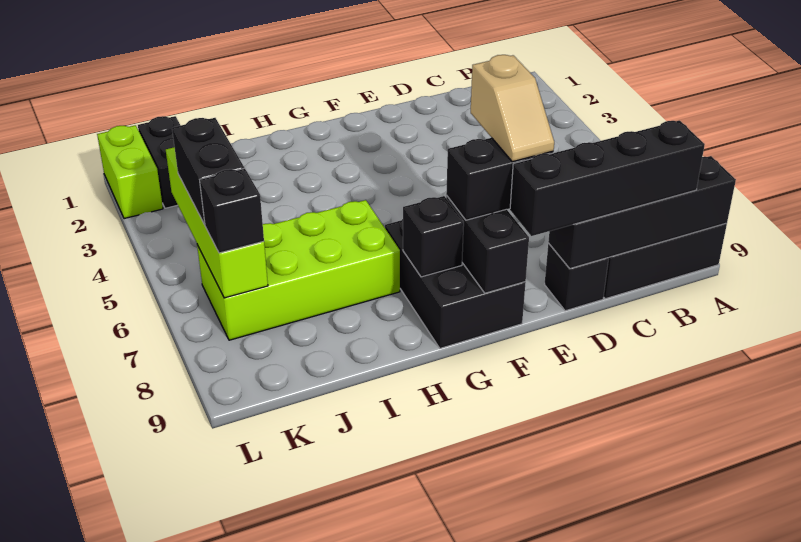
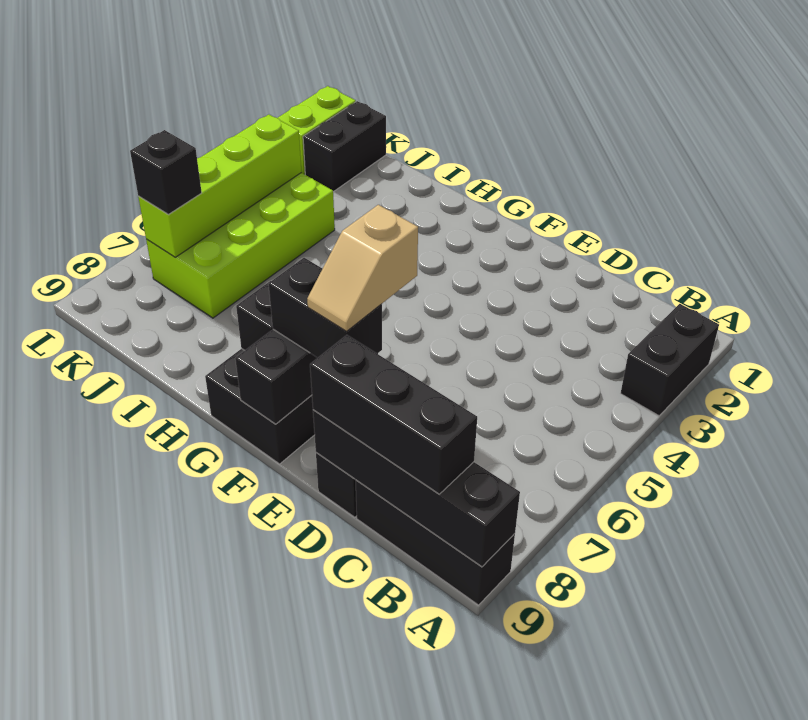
black 1x4 brick [510,121,705,236] -> black 1x3 brick [310,335,477,494]
lime 2x4 brick [197,200,400,340] -> lime 2x4 brick turned to [146,173,335,318]
black 1x2 brick [172,118,244,225] -> black 1x2 brick moved to [621,304,719,416]

